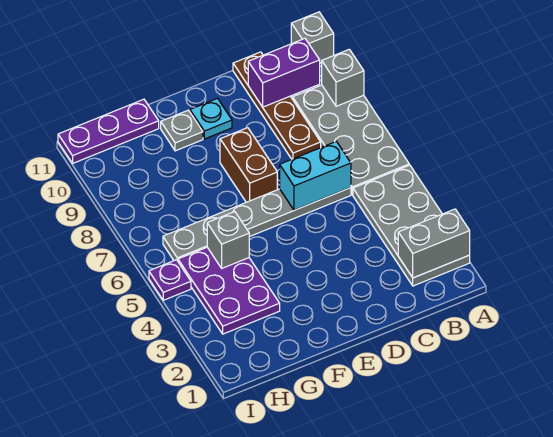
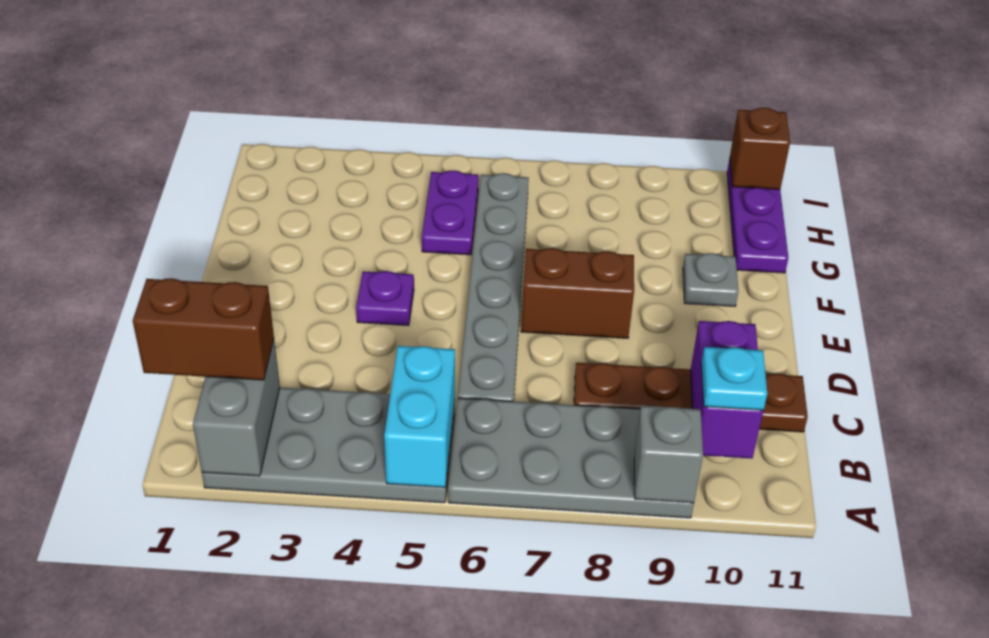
grey 1x1 brick [291,12,334,63] -> none
none -> brown 1x2 brick [133,278,274,380]
cyan 1x2 brick [280,141,351,210] -> cyan 1x2 brick moved to [384,346,455,487]
cyan 1x1 plate [190,98,232,139] -> cyan 1x1 plate moved to [701,347,767,410]
purple 2x3 plate [178,247,280,334] -> purple 1x2 plate [422,171,479,255]
grey 1x1 brick [207,212,249,268] -> none
purple 1x1 plate [149,260,191,300] -> purple 1x1 plate moved to [356,271,414,326]
none -> brown 1x1 brick [730,108,790,190]

